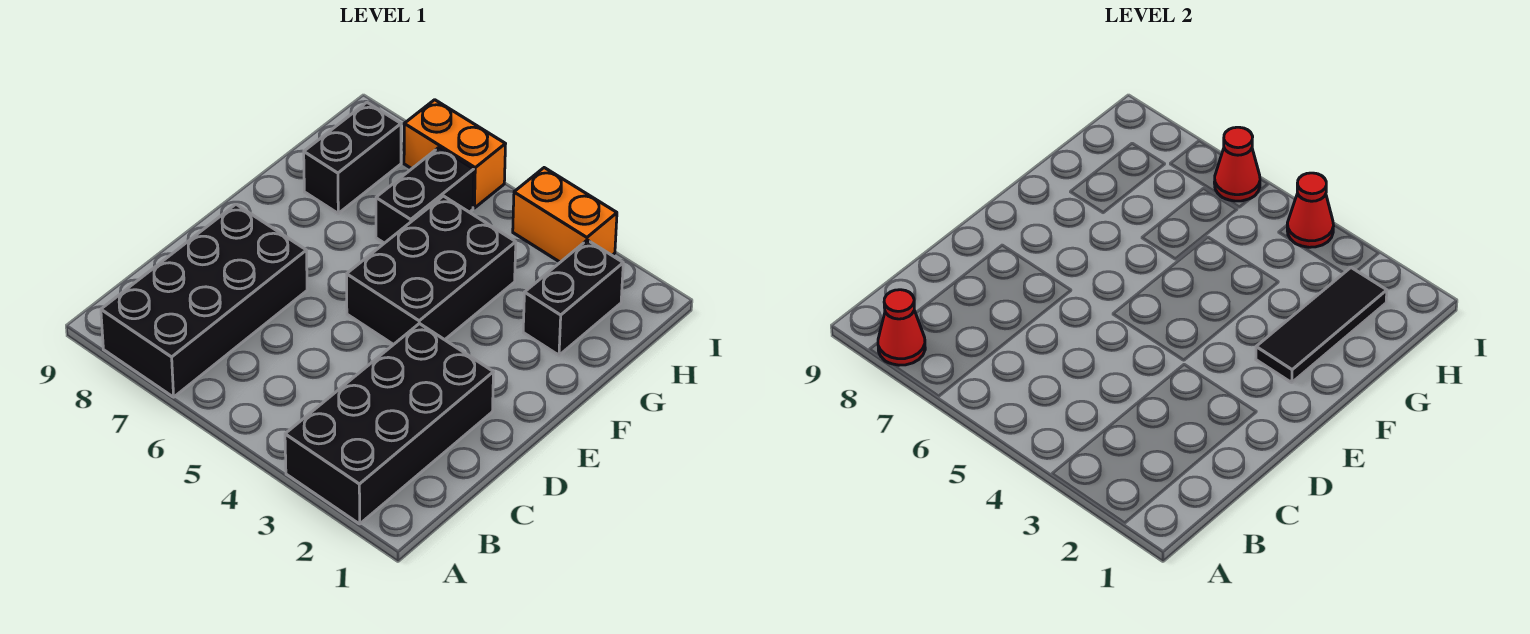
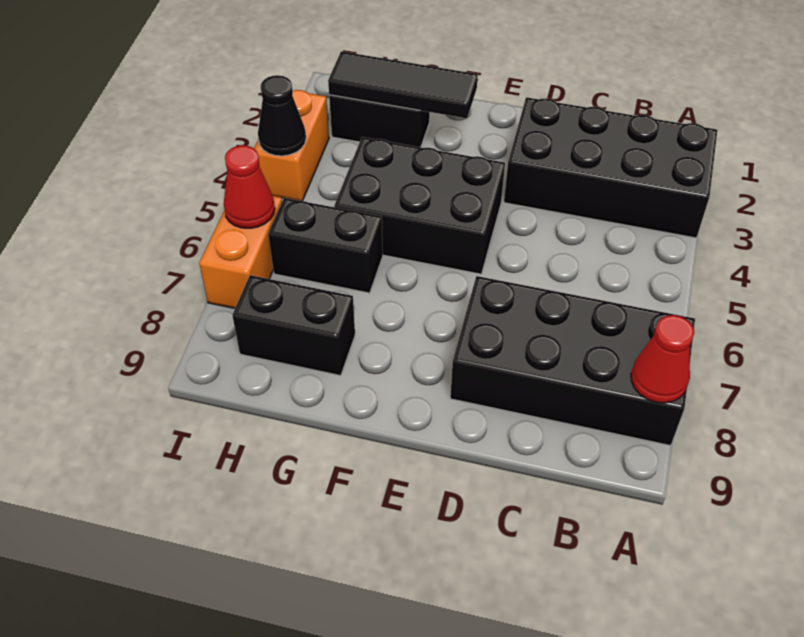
red 1x1 cone [1287,173,1333,247] -> black 1x1 cone [258,75,306,156]

